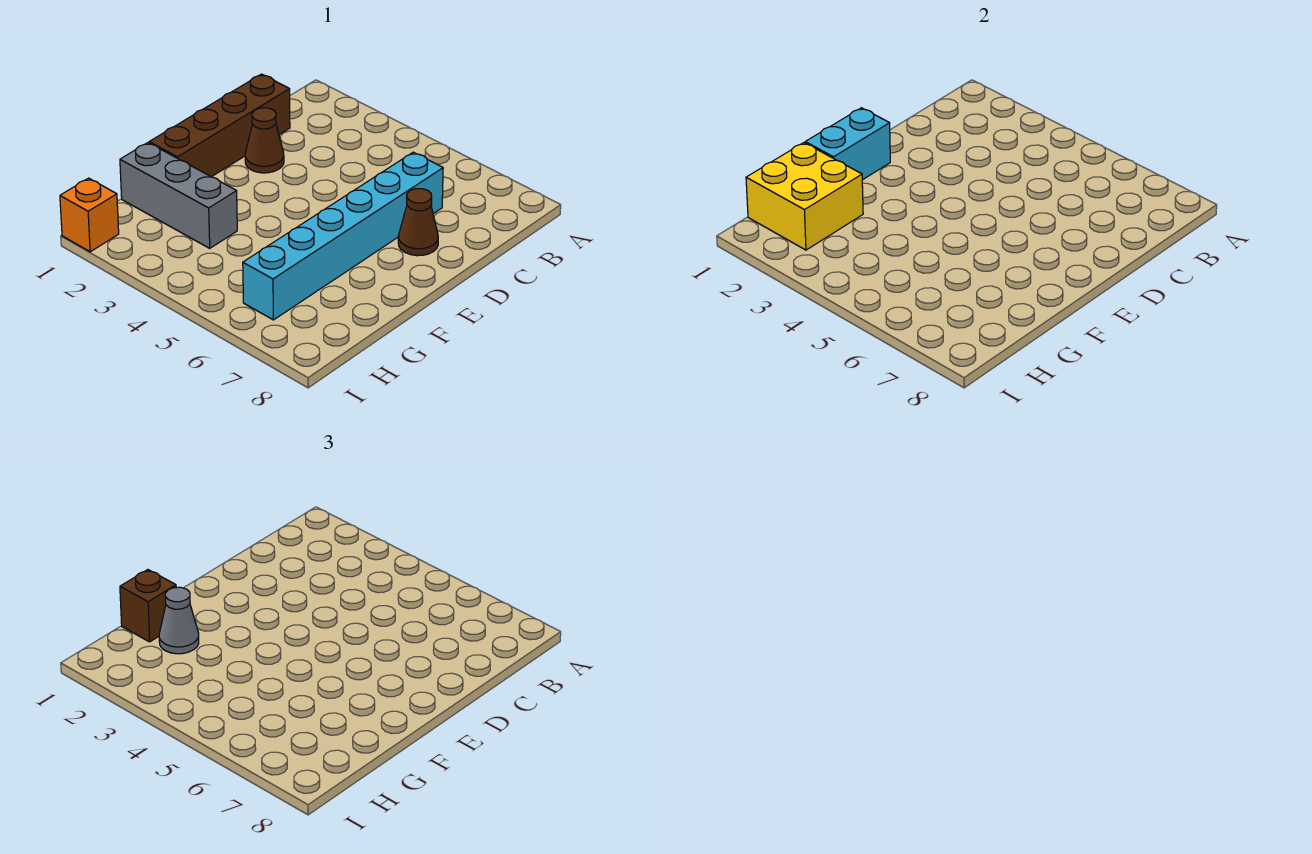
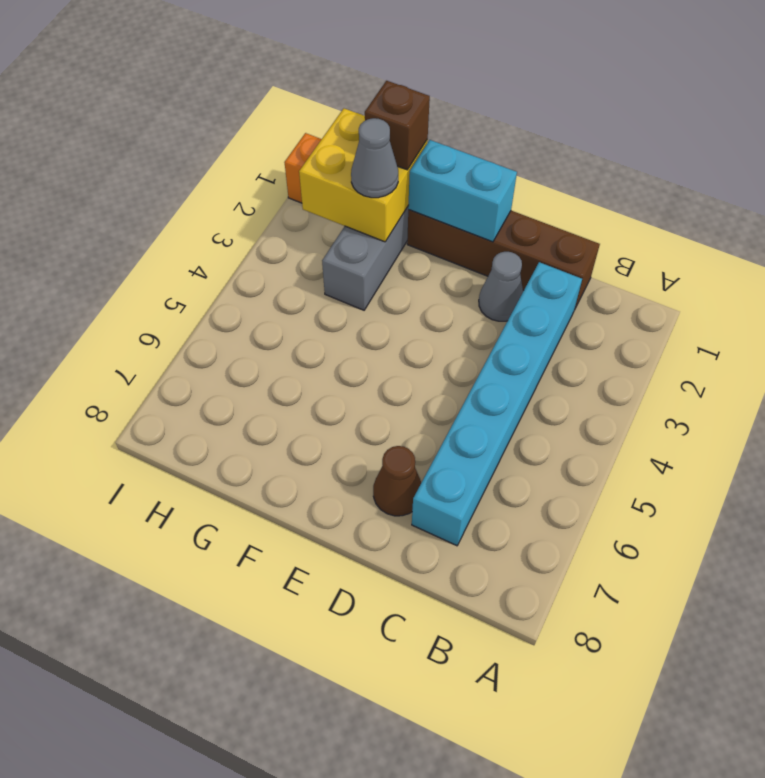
cyan 1x6 brick [243,152,443,320] -> cyan 1x6 brick turned to [412,262,582,546]
brown 1x1 cone [245,108,284,173] -> grey 1x1 cone [479,252,523,321]

